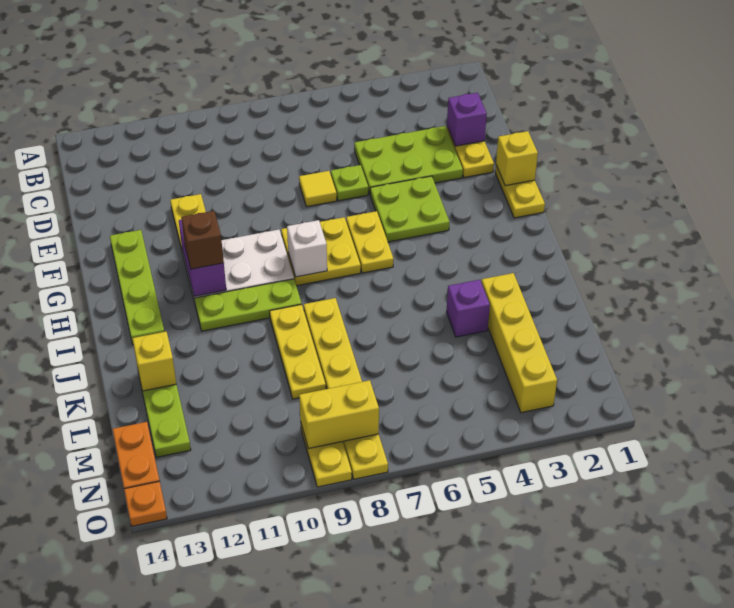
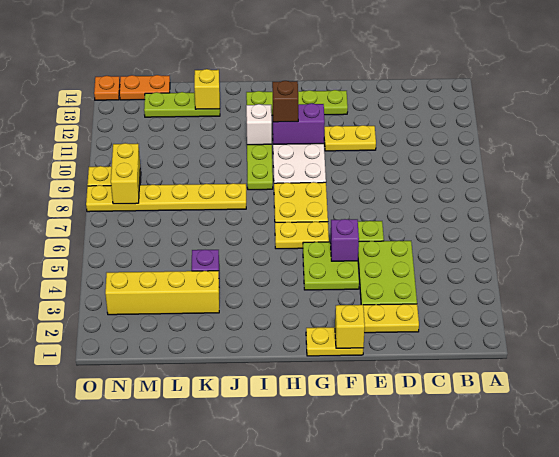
purple 1x1 brick [447,93,487,146] -> purple 1x1 brick moved to [330,219,359,261]
yellow 1x1 tile [299,171,337,207] -> none
white 1x1 brick [287,220,327,277] -> white 1x1 brick moved to [246,104,272,145]
yellow 1x3 plate [270,305,326,399] -> none

